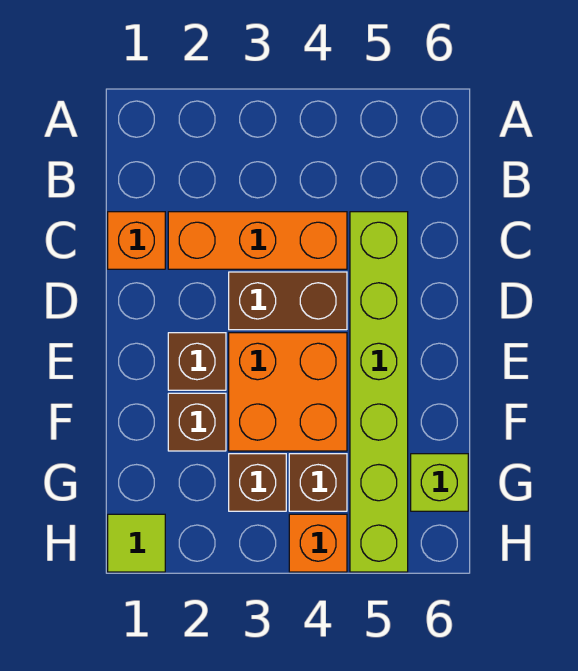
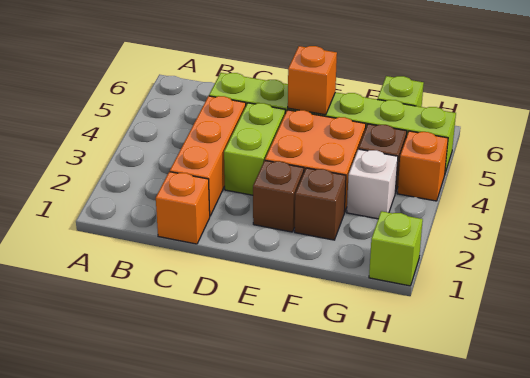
brown 1x2 brick [229,272,347,330] -> lime 1x2 brick [224,103,285,195]
none -> orange 1x1 brick [288,46,337,115]
brown 1x1 brick [229,454,286,511] -> white 1x1 brick [347,149,398,219]
lime 1x1 tile [108,514,165,572] -> lime 1x1 brick [369,211,423,286]

